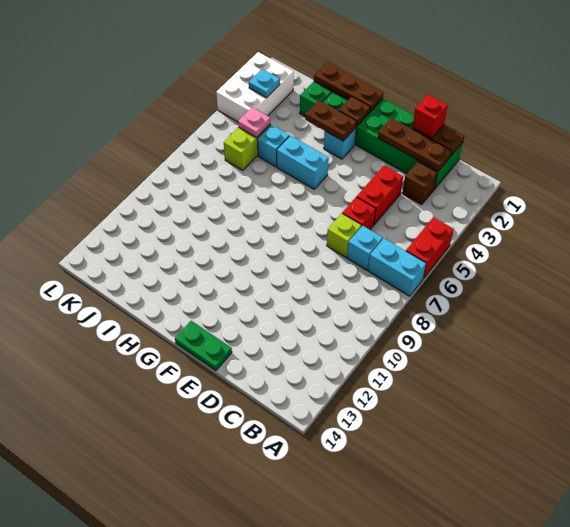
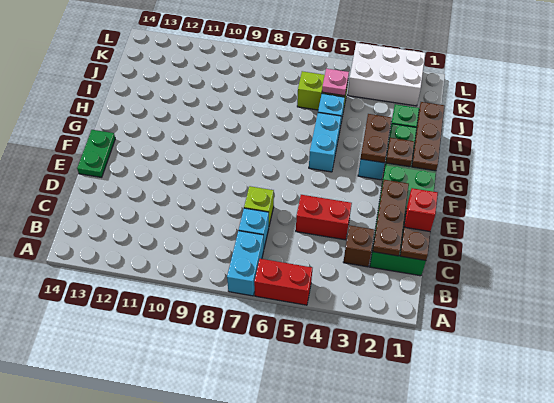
red 1x1 brick [342,197,376,230] -> none
cyan 1x1 plate [249,69,280,98] -> none

